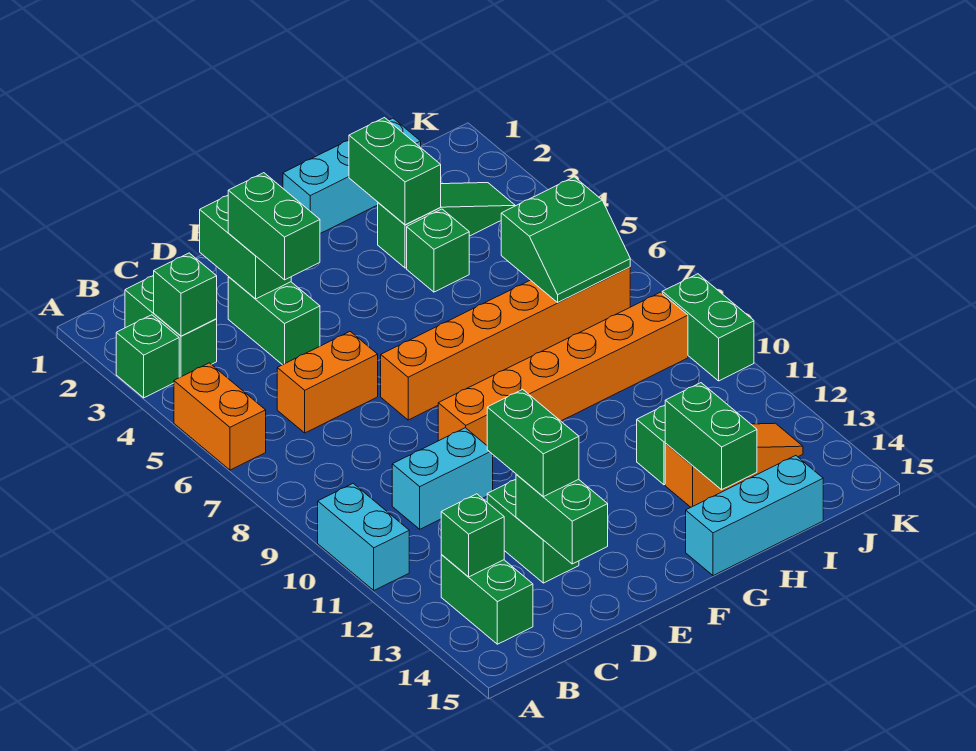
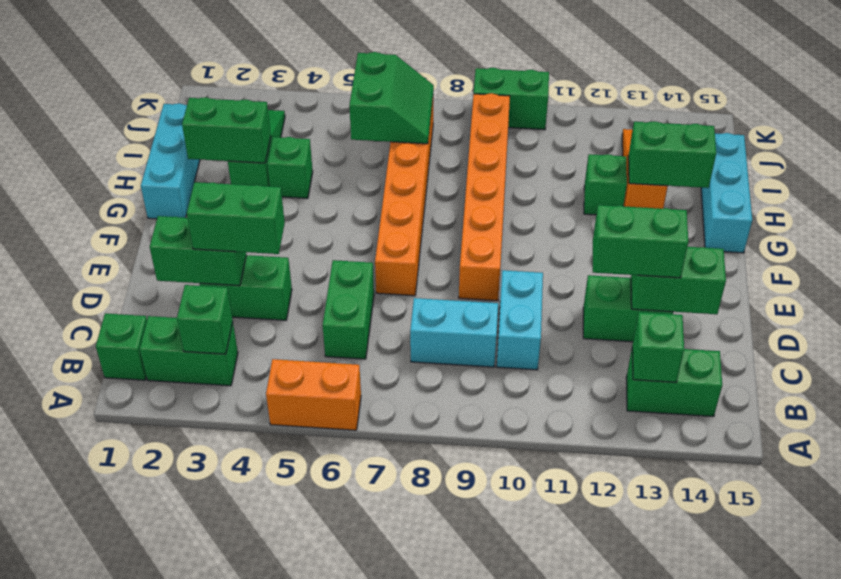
green 1x1 brick [116,315,179,398] -> green 1x1 brick moved to [96,313,147,380]
cyan 1x2 brick [318,484,409,590] -> cyan 1x2 brick moved to [410,298,498,367]
orange 1x2 brick [277,332,378,433] -> green 1x2 brick [323,260,374,359]

